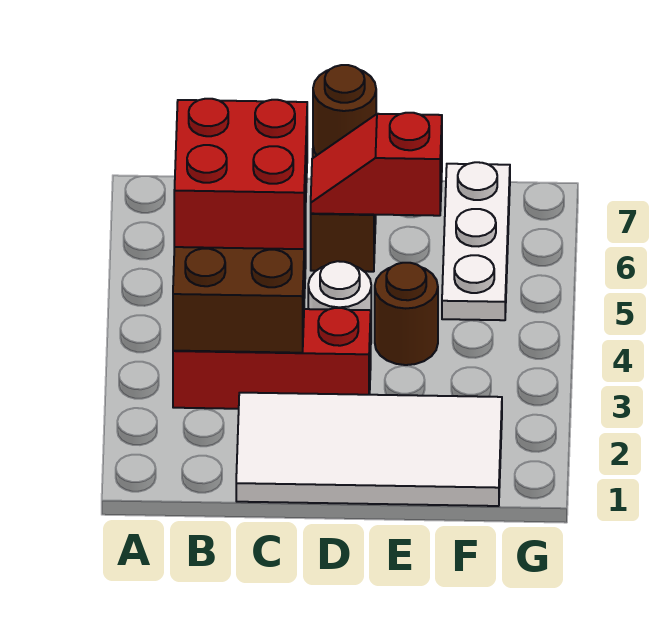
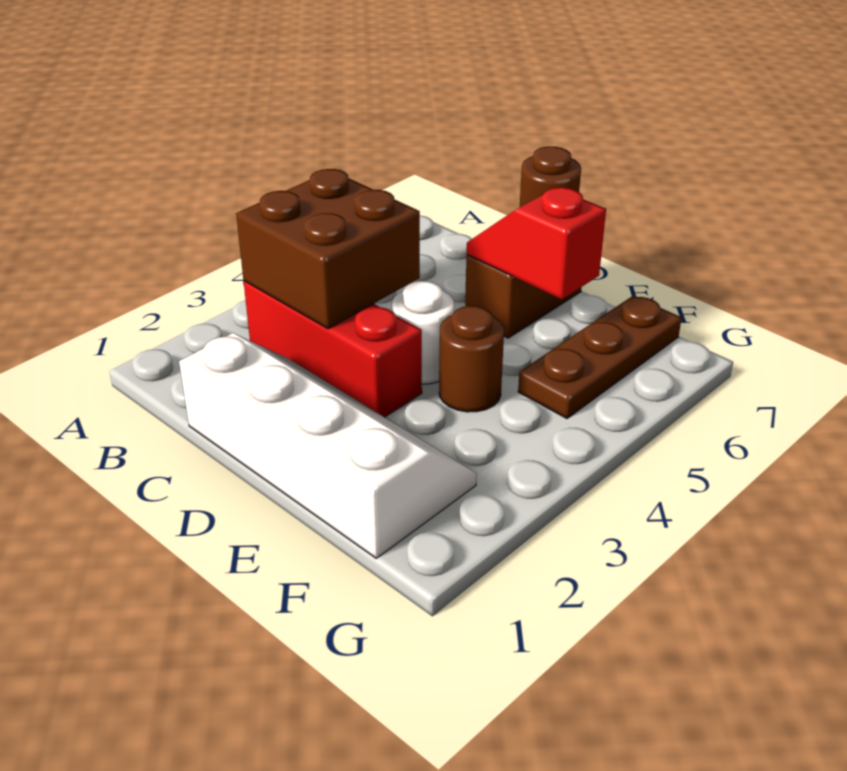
red 2x2 brick [174,99,307,249] -> none
white 2x4 tile [236,393,502,506] -> white 2x4 slope [179,333,477,558]
white 1x3 plate [442,162,510,320] -> brown 1x3 plate [518,296,681,418]

